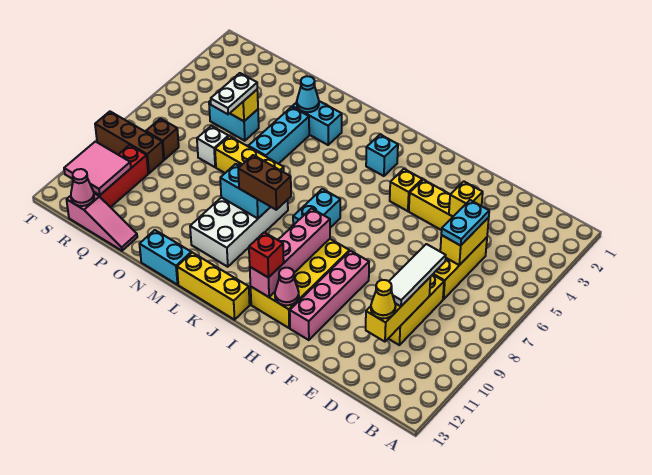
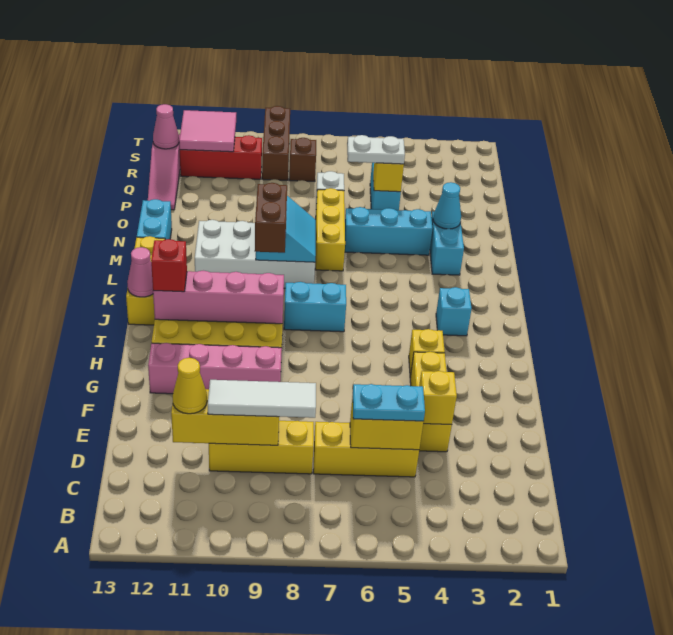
pink 1x1 cone [275,268,299,305] -> pink 1x1 cone moved to [127,247,153,297]

